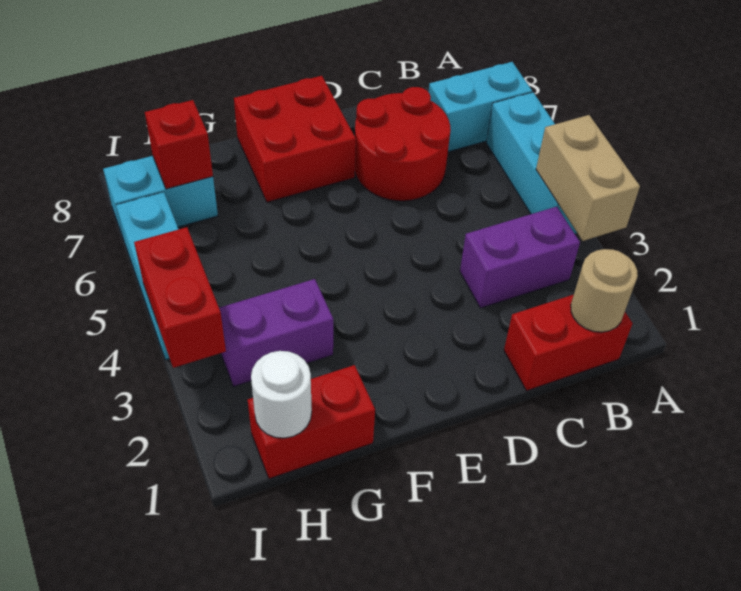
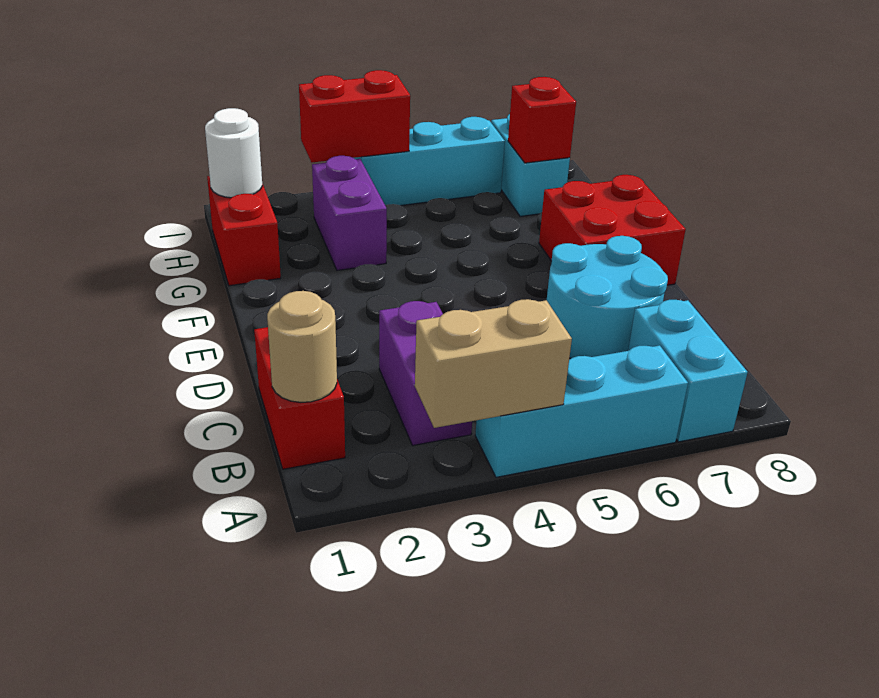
red 2x2 round brick [355,87,451,201] -> cyan 2x2 round brick [547,236,668,358]

